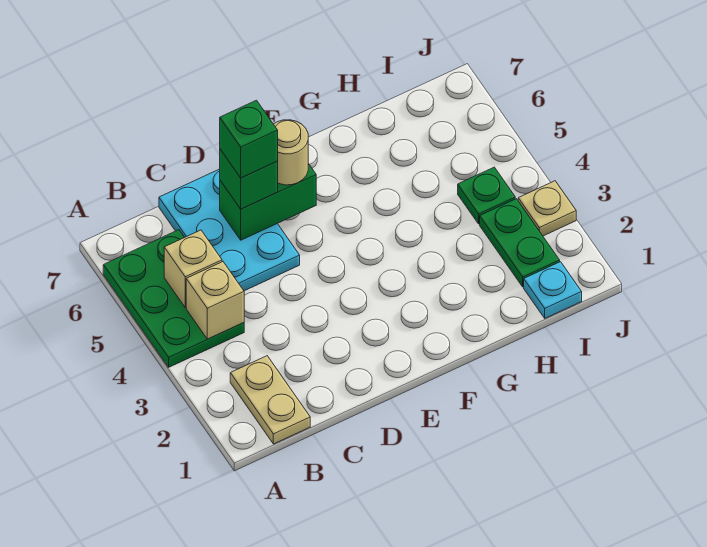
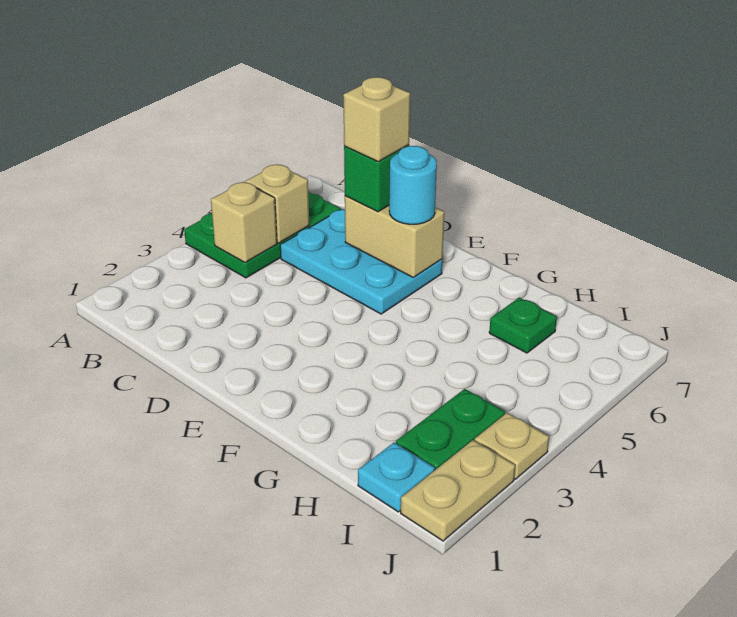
tan 1x2 plate [230,356,310,444] -> tan 1x2 plate moved to [401,440,515,541]
cyan 2x3 plate [159,169,300,291] -> cyan 2x3 plate turned to [280,209,442,314]
green 1x2 brick [220,164,316,240] -> tan 1x2 brick [345,196,444,278]
green 1x1 brick [220,100,278,178] -> tan 1x1 brick [343,77,410,162]
tan 1x1 round brick [274,120,308,185] -> cyan 1x1 round brick [389,146,437,224]
green 1x1 plate [458,167,515,224] -> green 1x1 plate moved to [489,298,557,353]

